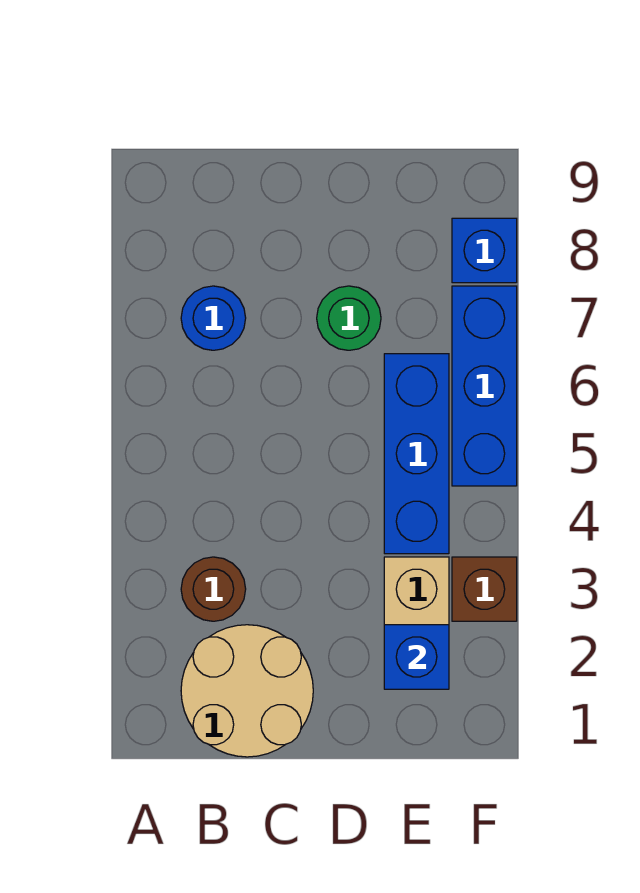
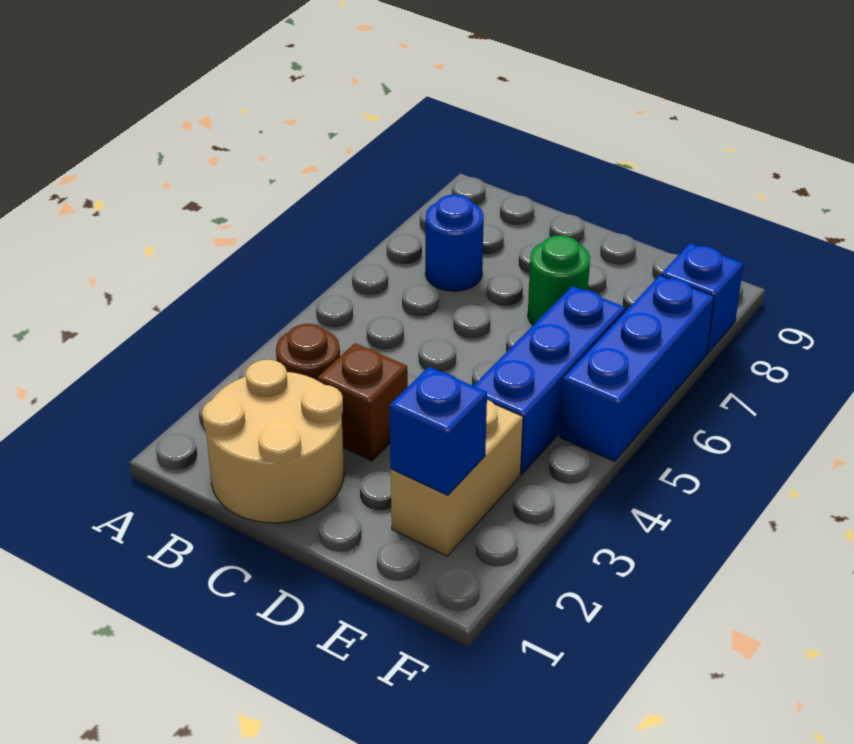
brown 1x1 brick [452,557,517,621] -> brown 1x1 brick moved to [317,343,408,461]

